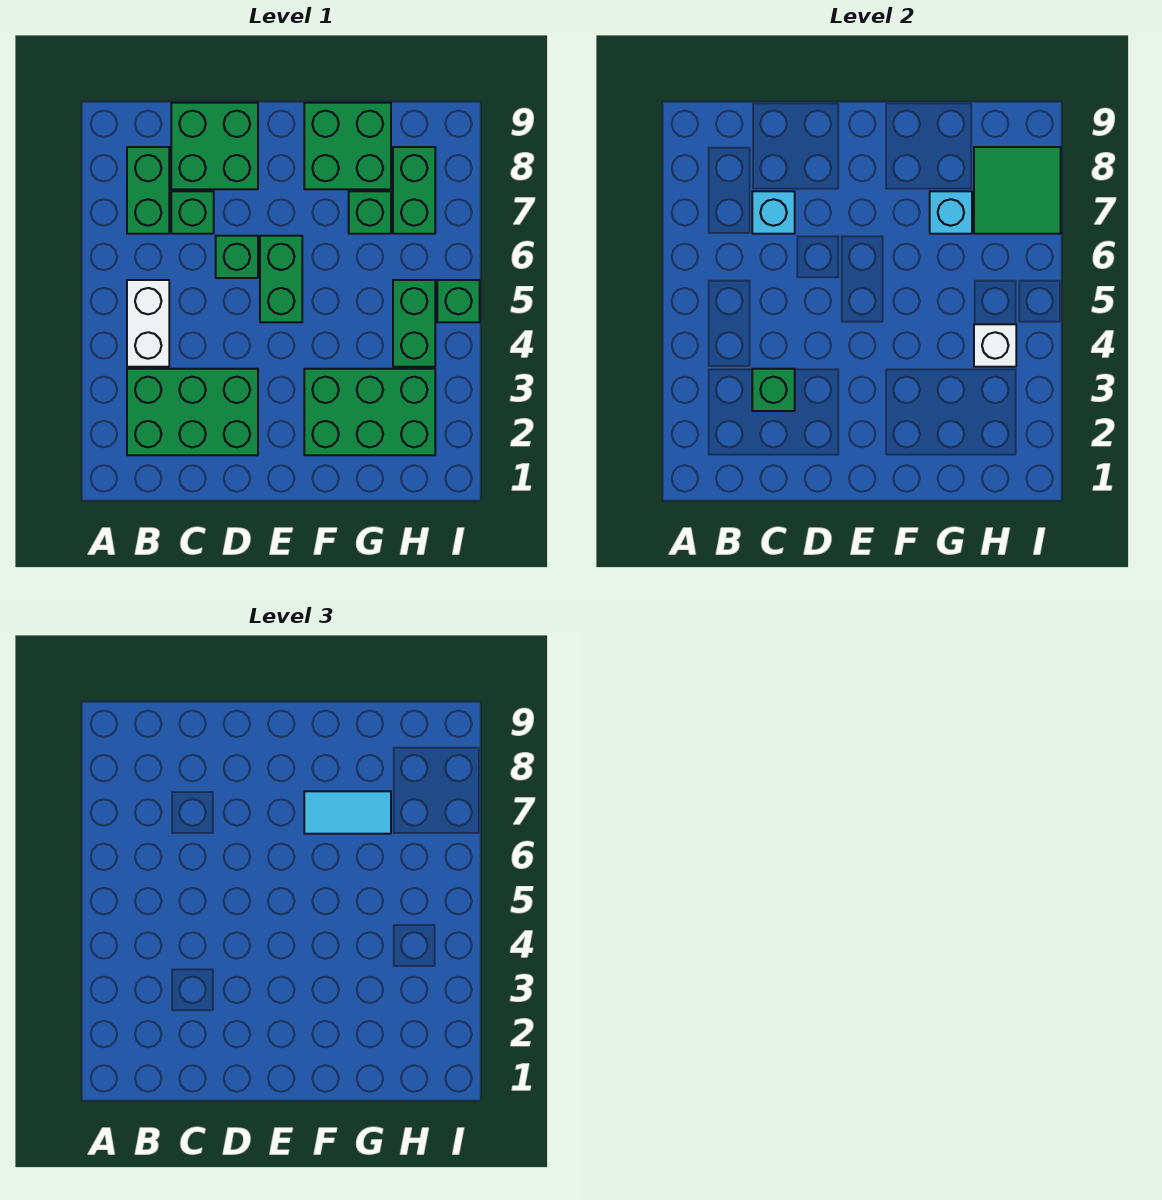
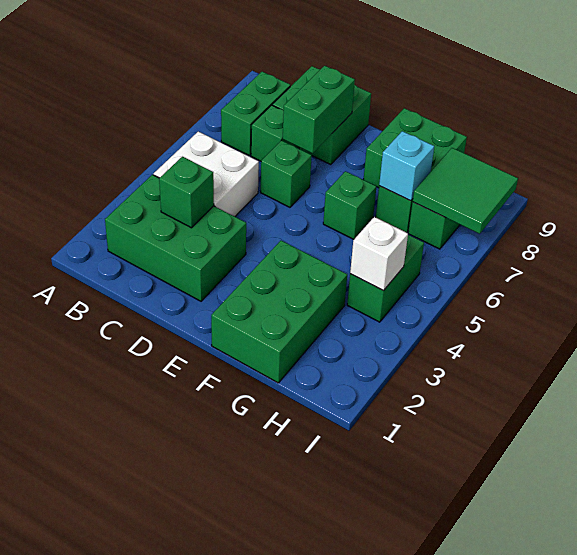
white 1x2 brick [127,280,169,367] -> white 2x2 brick [154,132,259,216]
cyan 1x1 brick [752,191,795,234] -> none
green 1x2 brick [260,236,302,322] -> green 1x2 brick moved to [283,66,355,153]
green 2x3 brick [304,369,435,455] -> green 2x3 brick turned to [211,241,347,383]
cyan 1x2 tile [304,791,391,834] -> none
green 1x1 brick [437,280,480,322] -> green 1x1 brick moved to [323,171,376,239]

